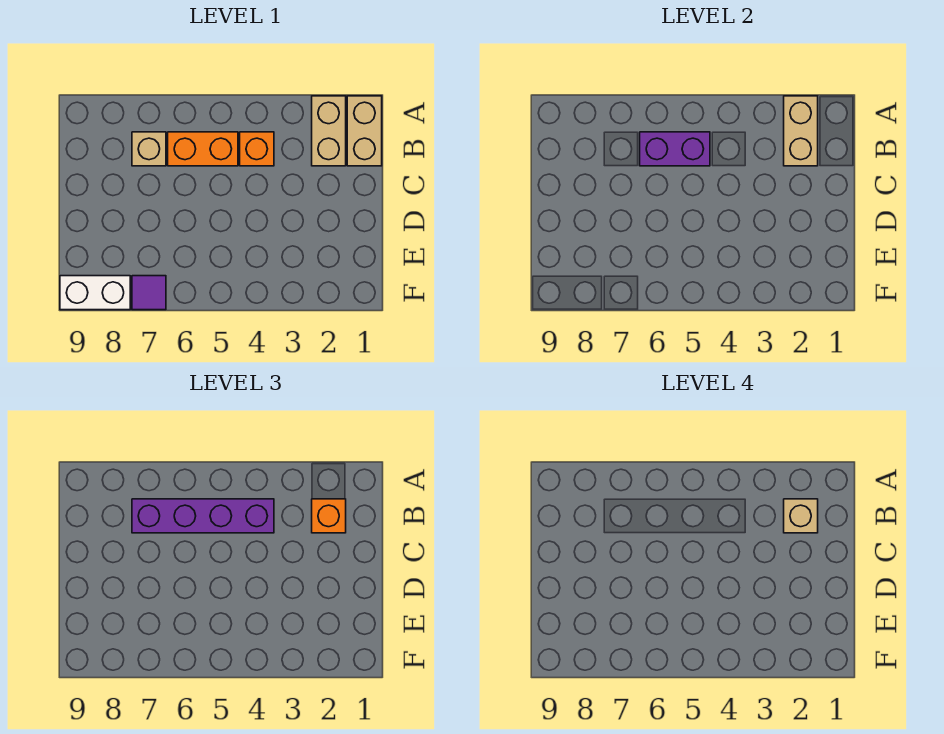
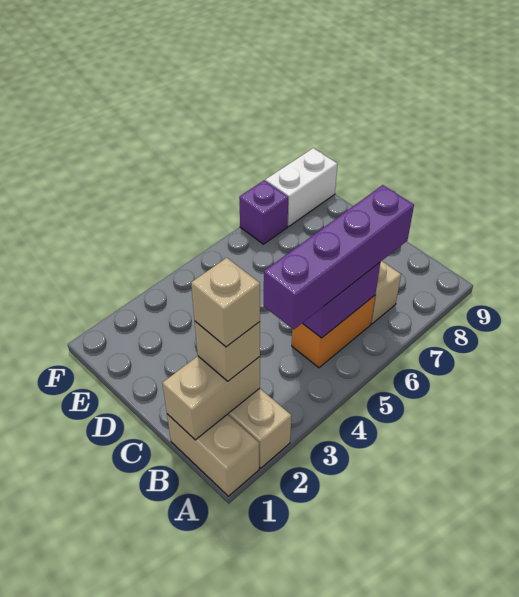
tan 1x2 brick [784,96,818,166] -> tan 1x2 brick turned to [162,356,260,440]
orange 1x1 brick [312,499,346,533] -> tan 1x1 brick [195,322,260,381]
orange 1x1 brick [240,132,274,166] -> none
purple 1x1 tile [132,276,166,310] -> purple 1x1 brick [239,180,288,244]

